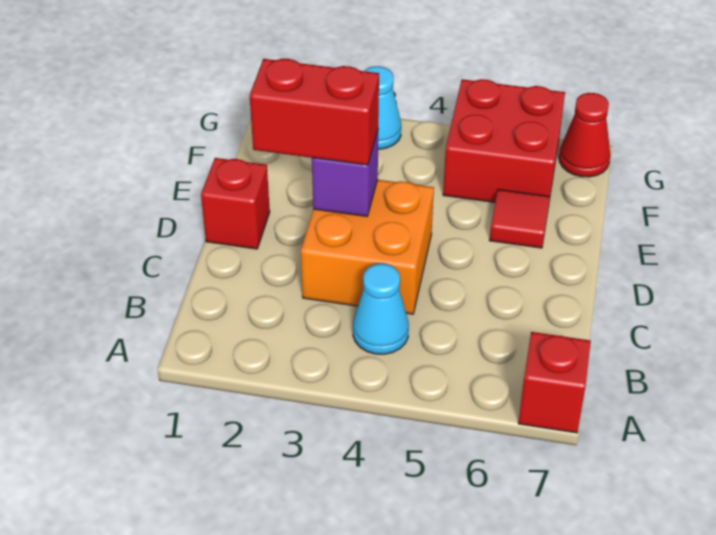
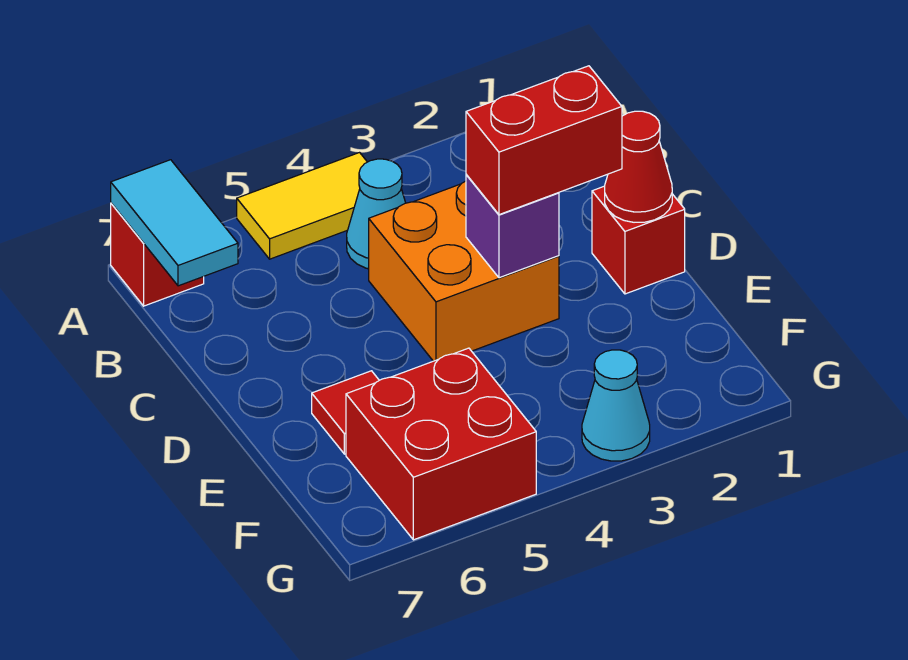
none -> yellow 1x2 tile [237,153,367,259]
none -> cyan 1x2 tile [111,160,238,286]
red 1x1 cone [559,93,610,177] -> red 1x1 cone moved to [605,111,672,222]

